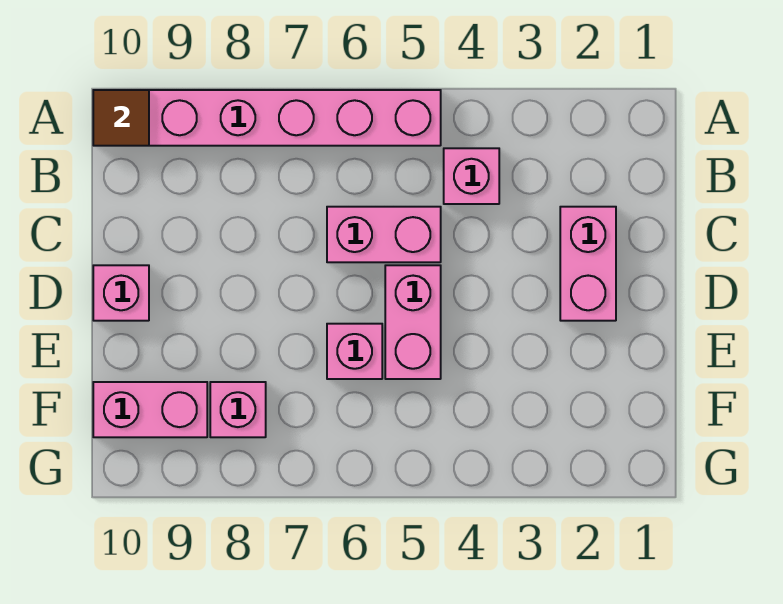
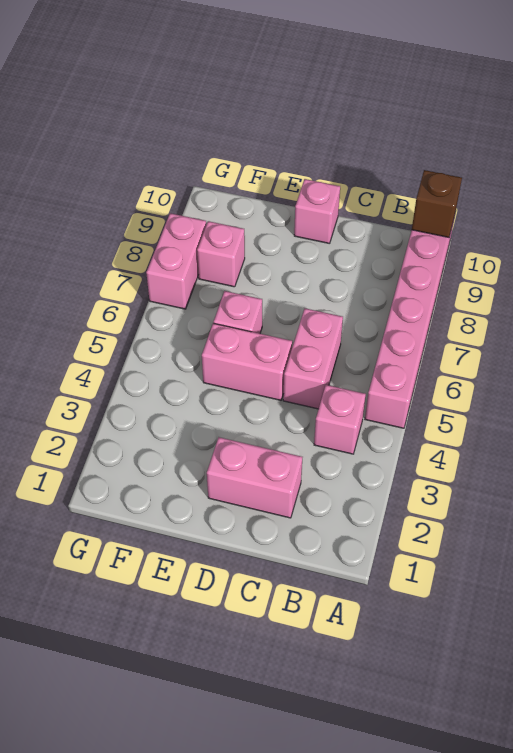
brown 1x1 tile [93,90,149,146] -> brown 1x1 brick [412,170,462,237]
pink 1x2 brick [93,382,207,437] -> pink 1x2 brick moved to [146,213,206,309]

